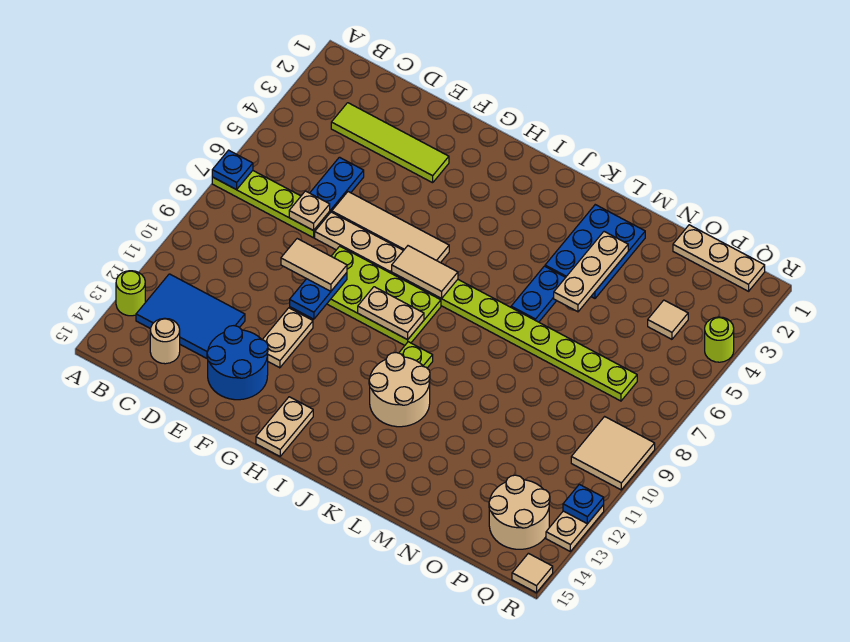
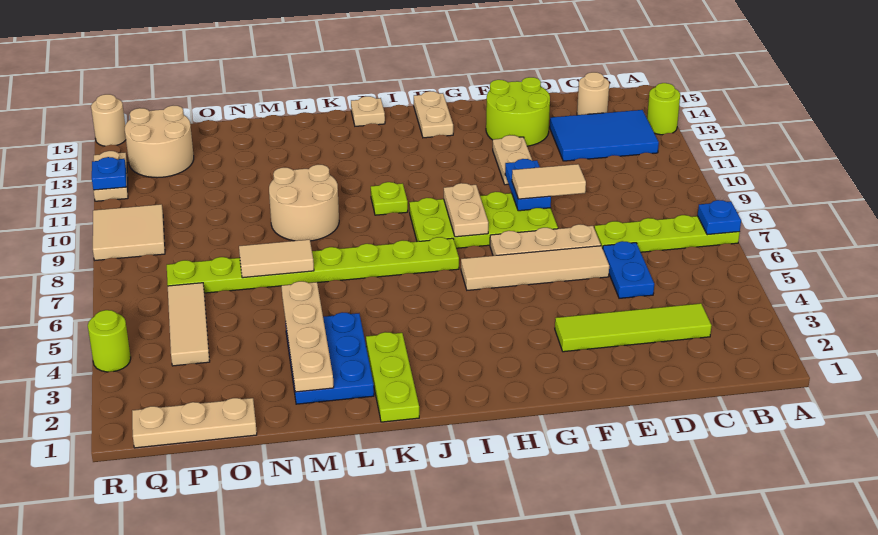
tan 1x1 plate [289,191,330,231] -> tan 1x1 plate moved to [351,96,385,126]
blue 2x2 round brick [207,326,268,400] -> lime 2x2 round brick [486,77,550,146]
tan 1x2 tile [392,246,458,299] -> tan 1x2 tile moved to [239,240,314,278]
tan 1x2 plate [358,287,424,340] -> tan 1x2 plate turned to [444,183,488,237]
tan 2x2 round brick [369,353,430,427] -> tan 2x2 round brick moved to [269,165,339,241]
none -> lime 1x3 plate [366,332,419,422]
blue 1x2 plate [511,266,566,322] -> none
tan 1x3 plate [554,232,628,312] -> tan 1x4 plate [281,281,334,392]
tan 1x1 tile [648,300,688,339] -> tan 1x3 tile [168,283,210,366]
tan 1x1 tile [512,553,553,593] -> tan 1x1 round brick [91,94,126,146]

